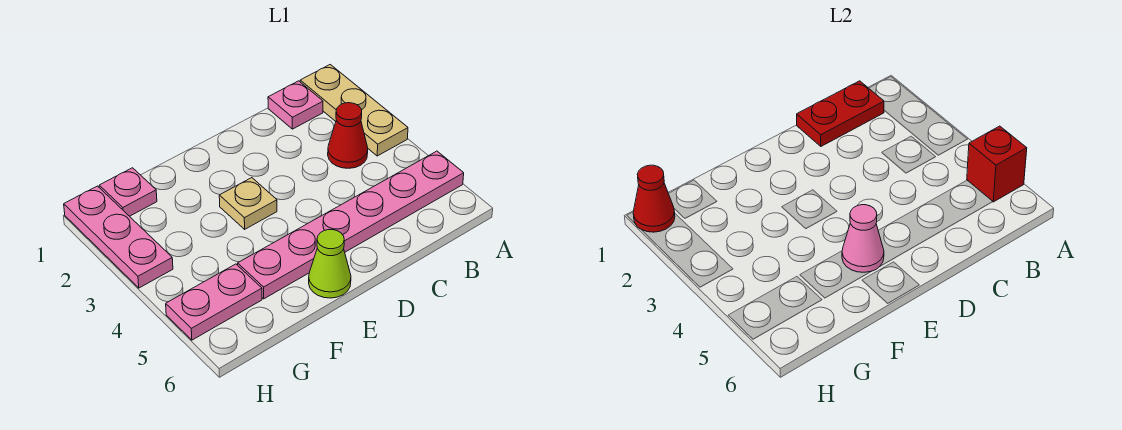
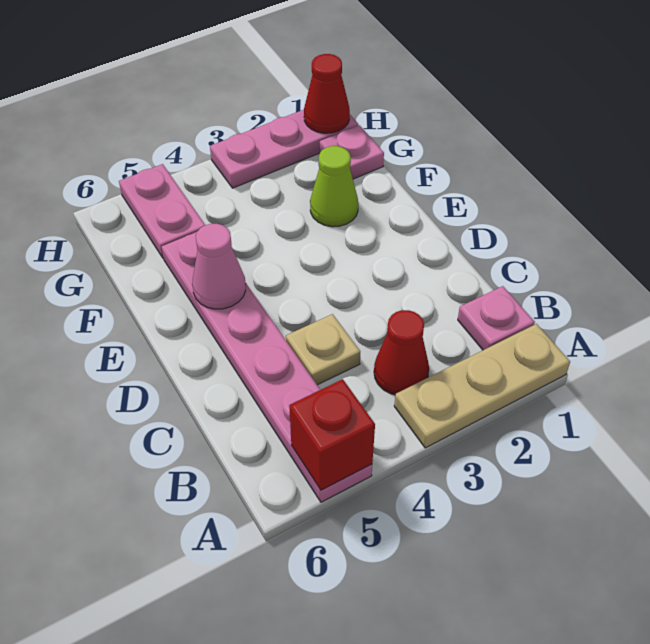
red 1x2 plate [797,81,884,146] -> none
tan 1x1 plate [219,178,277,229] -> tan 1x1 plate moved to [286,314,360,385]
lime 1x1 cone [309,230,351,298] -> lime 1x1 cone moved to [310,146,358,227]

